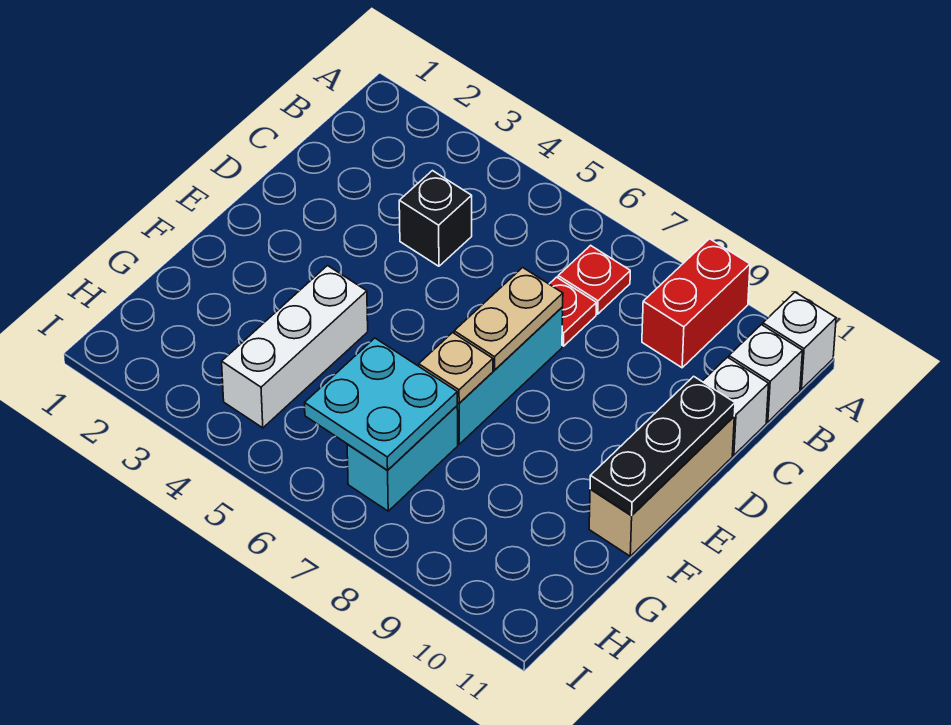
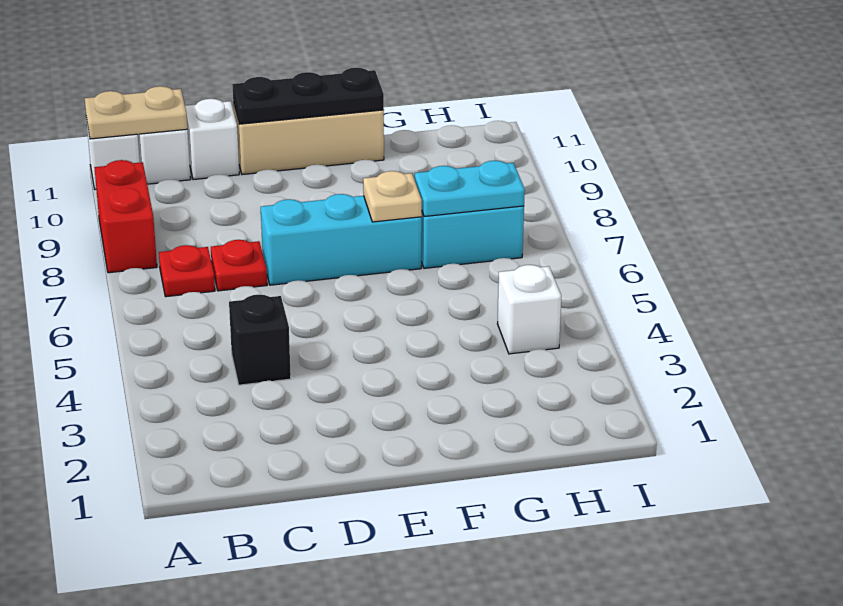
red 1x2 brick [642,239,750,368] -> red 1x2 brick turned to [94,160,157,273]
tan 1x2 plate [454,268,563,370] -> tan 1x2 plate moved to [85,86,187,139]
white 1x3 brick [222,266,368,428] -> white 1x1 brick [497,265,561,354]
cyan 2x2 plate [305,338,457,470] -> cyan 1x2 plate [415,160,525,217]

